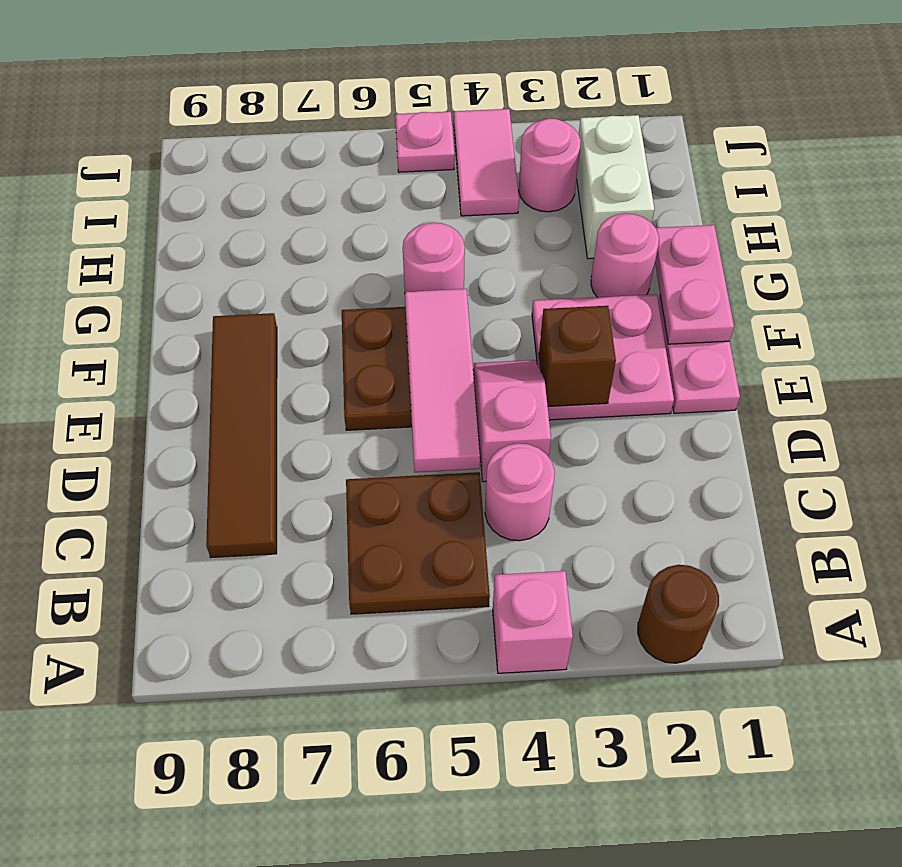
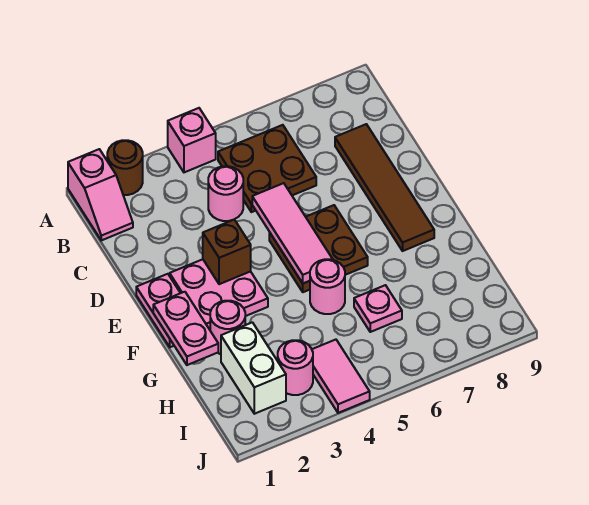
pink 1x2 slope [473,360,551,482] -> pink 1x2 slope moved to [68,149,133,240]
pink 1x1 plate [395,112,454,172] -> pink 1x1 plate moved to [354,285,402,332]

